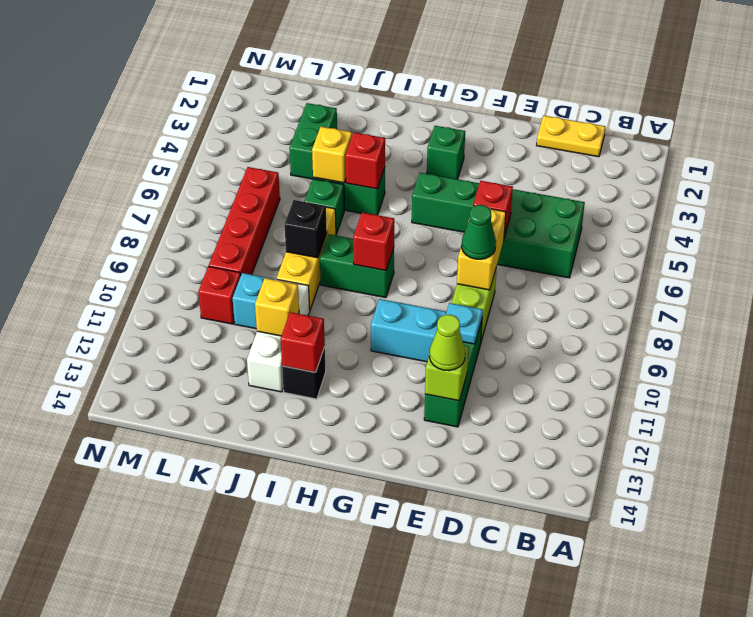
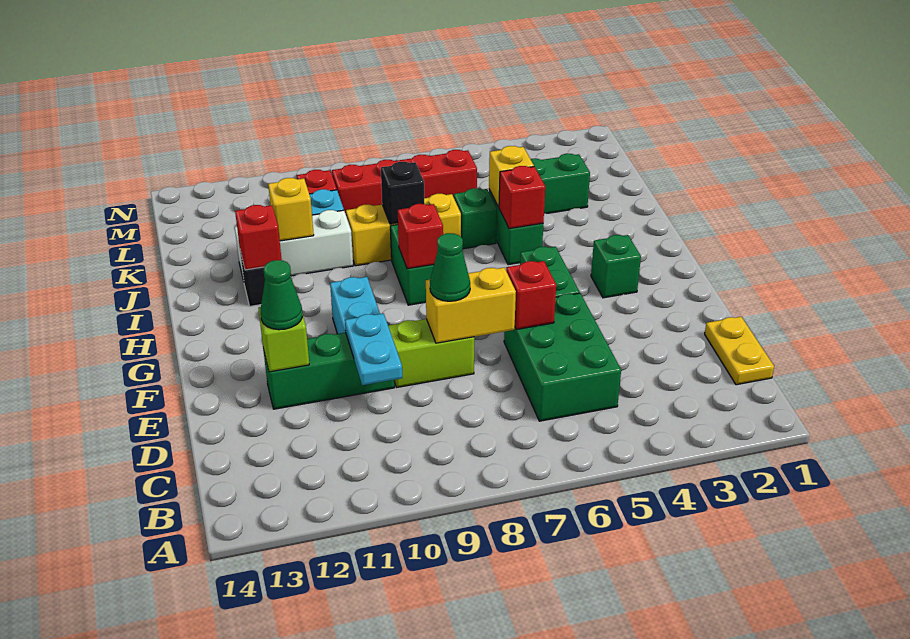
cyan 1x1 plate [446,303,483,344] -> cyan 1x2 plate [345,313,402,385]
lime 1x1 cone [429,315,465,371] -> green 1x1 cone [261,260,302,330]

